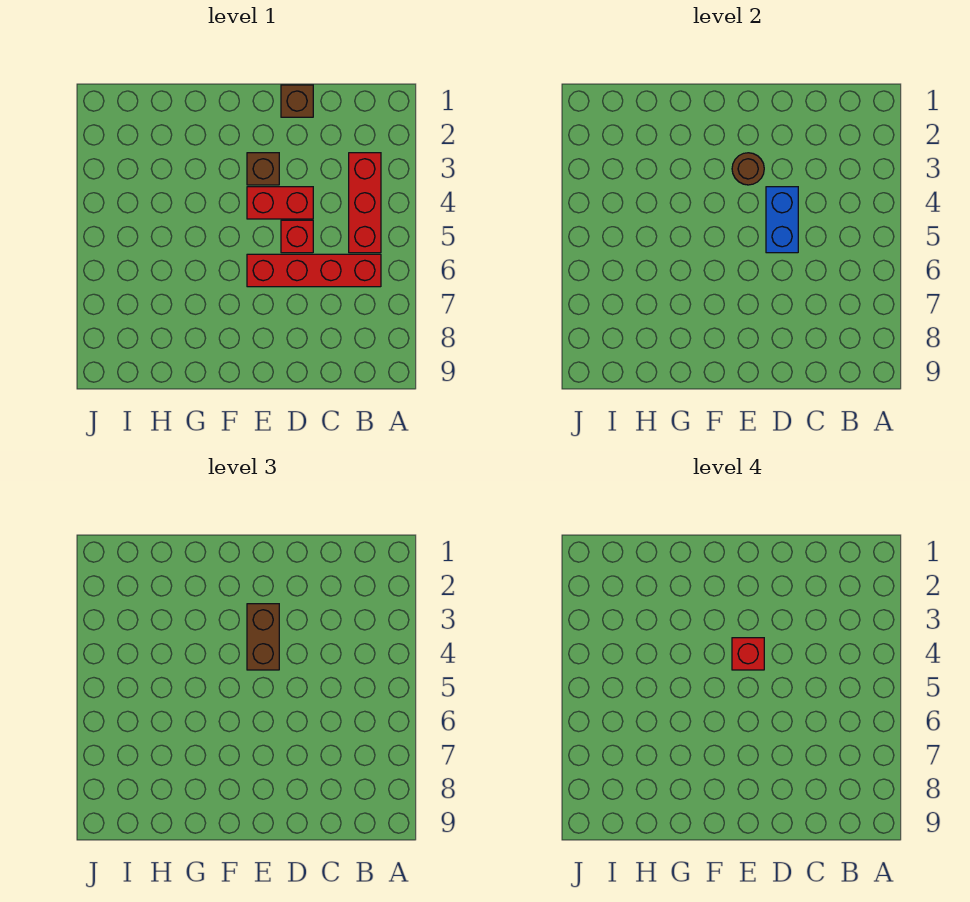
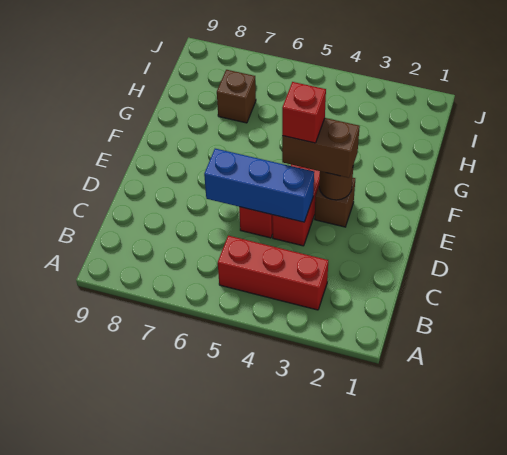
red 1x4 brick [247,254,381,287] -> none
brown 1x1 brick [281,85,313,117] -> brown 1x1 brick moved to [217,70,256,123]
blue 1x2 brick [766,187,798,253] -> blue 1x3 brick [204,149,314,222]

